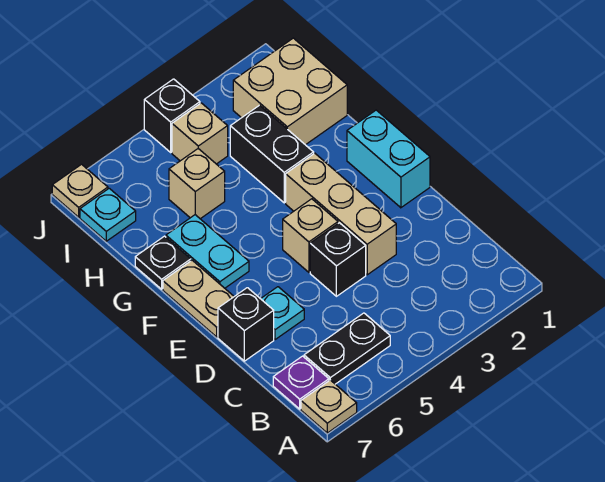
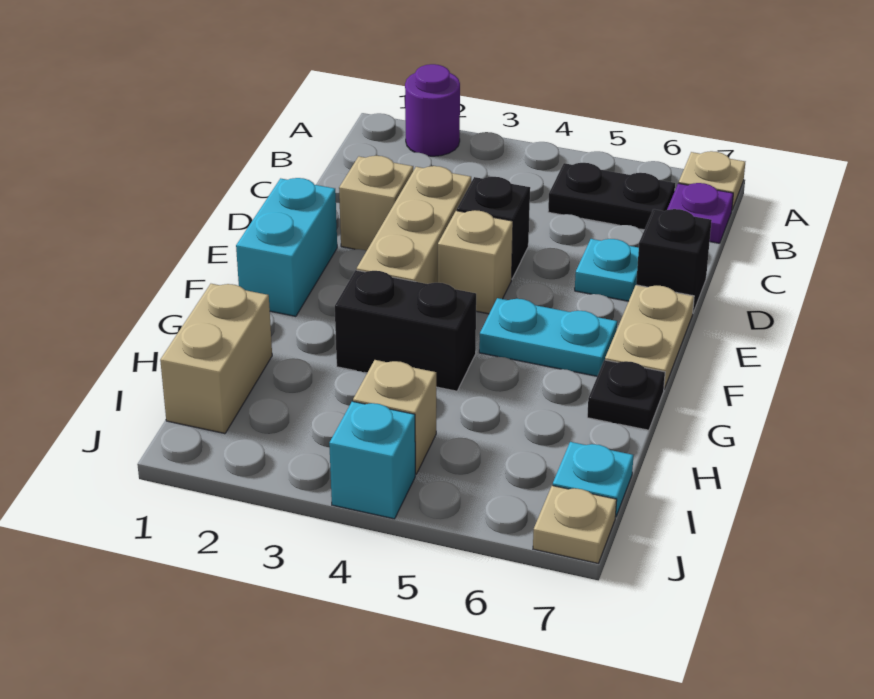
none -> purple 1x1 round brick [405,64,460,156]
cyan 1x2 plate [166,215,249,288] -> cyan 1x2 plate turned to [479,298,617,376]
black 1x2 brick [230,105,314,203] -> black 1x2 brick turned to [335,270,476,391]
tan 2x2 brick [233,38,347,145] -> tan 1x2 brick [160,284,272,434]
tan 1x1 brick [169,149,225,219] -> tan 1x1 brick moved to [339,156,413,251]
black 1x1 brick [144,79,200,152] -> cyan 1x1 brick [329,401,415,519]

